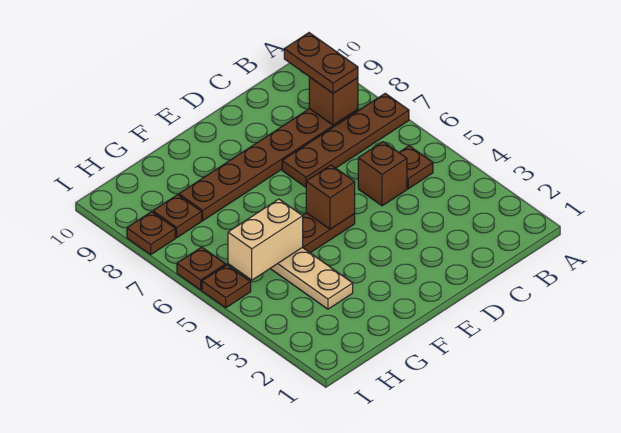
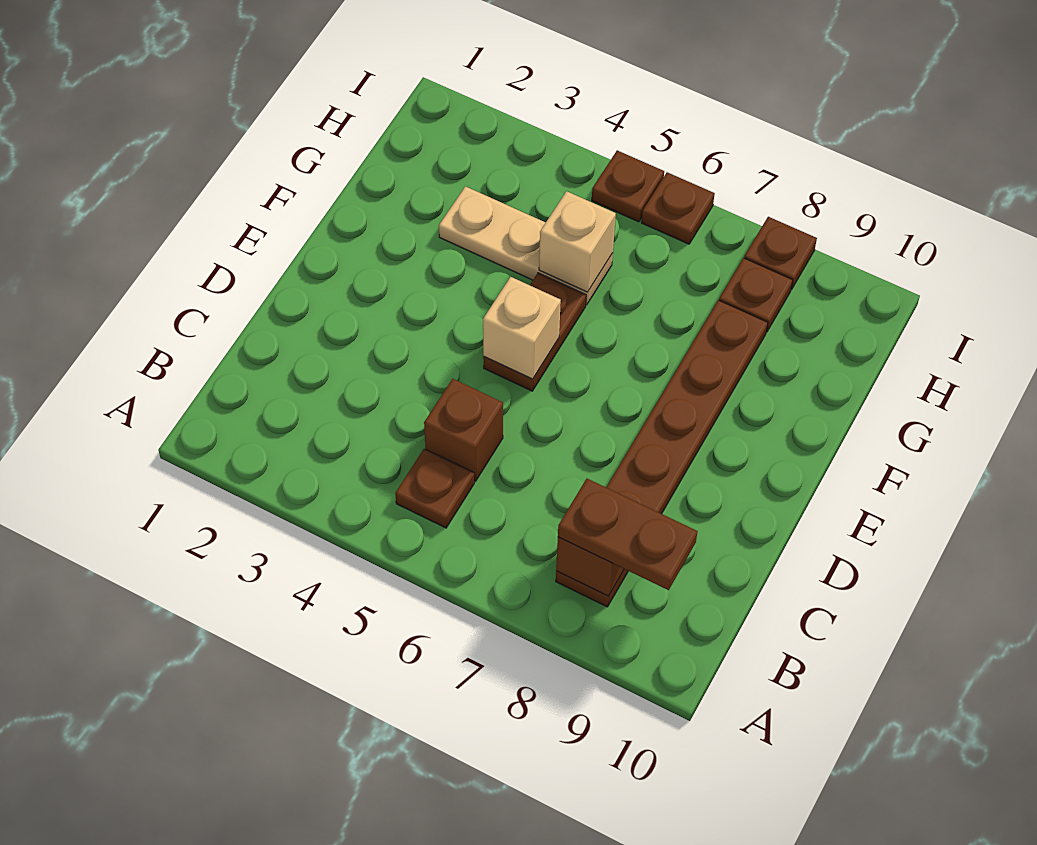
brown 1x4 plate [282,93,409,187] -> none
brown 1x1 brick [306,165,355,229] -> tan 1x1 brick [483,277,561,379]
tan 1x2 brick [228,199,303,280] -> tan 1x1 brick [539,191,616,292]

